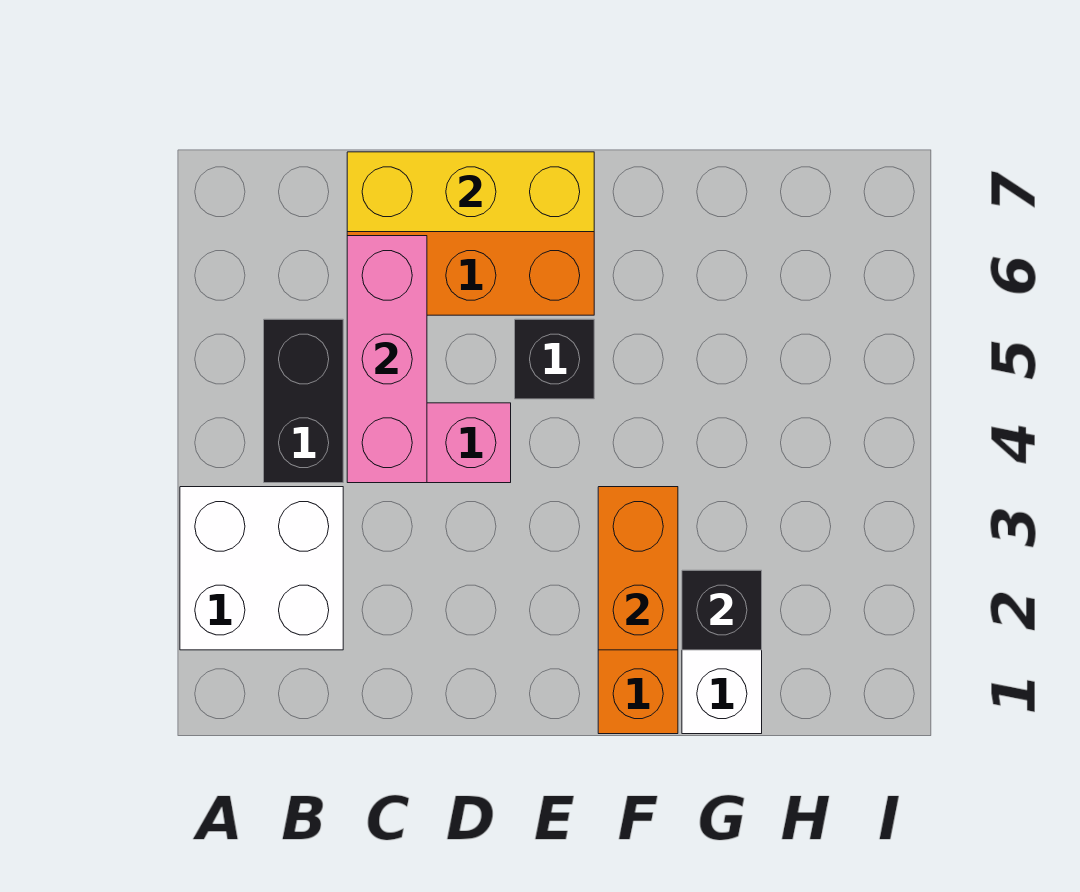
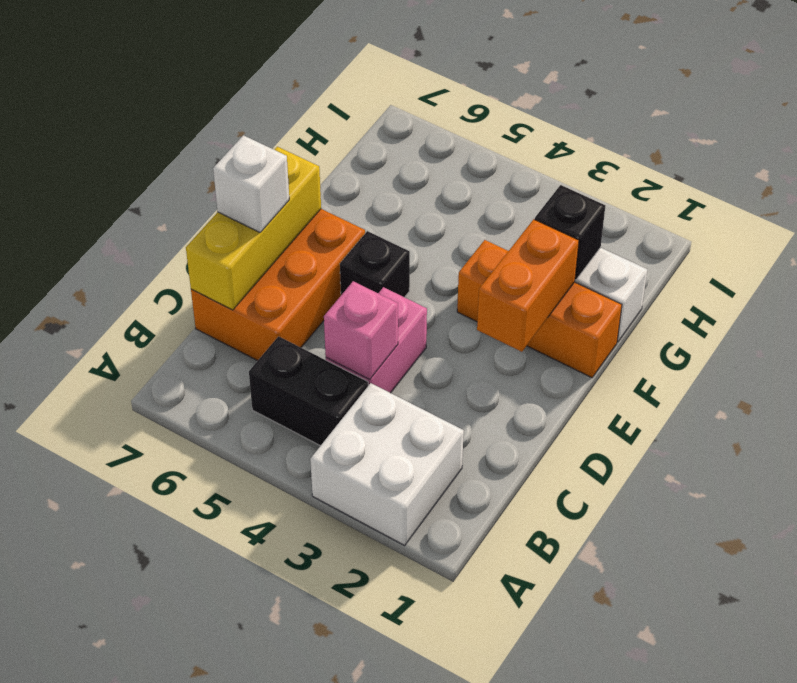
pink 1x3 brick [347,236,427,483] -> pink 1x1 brick [324,281,398,379]
none -> white 1x1 brick [213,135,289,232]
orange 1x2 brick [598,487,678,650] -> orange 1x2 brick turned to [477,219,579,352]

